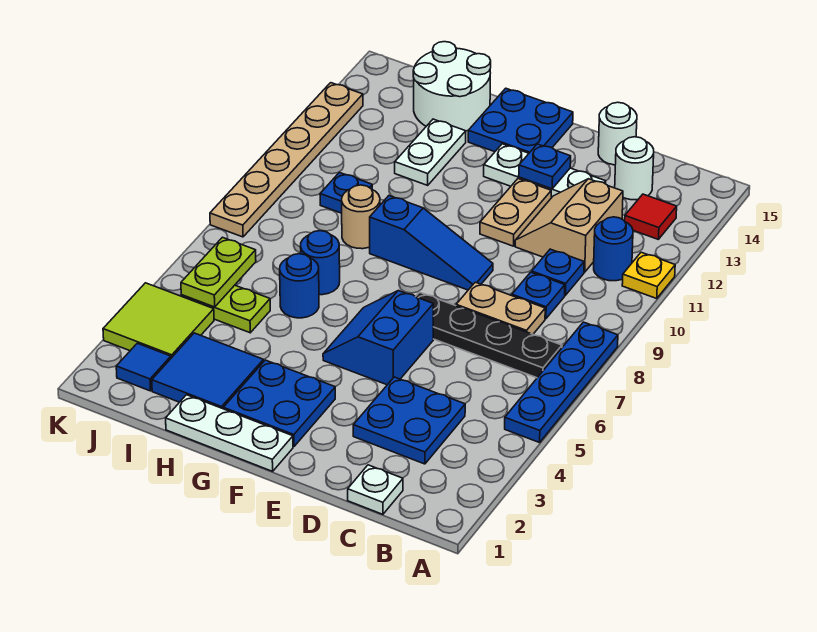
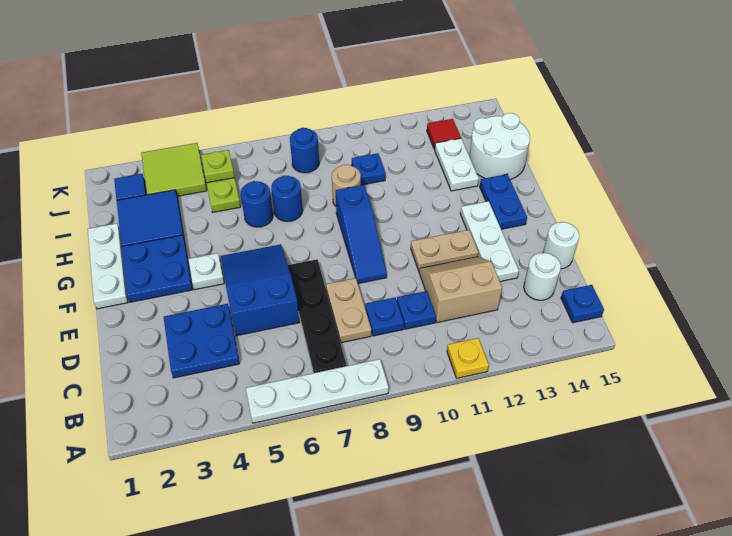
blue 1x4 plate [505,322,618,443] -> white 1x4 plate [246,359,389,423]
blue 1x1 round brick [594,217,633,281] -> blue 1x1 round brick moved to [290,128,319,173]
red 1x1 tile [625,194,677,239] -> red 1x1 tile moved to [427,119,461,149]
white 1x1 plate [348,465,403,514] -> white 1x1 plate moved to [188,253,224,290]
blue 2x2 slope [323,291,433,385] -> blue 2x3 slope [221,244,300,336]
blue 1x1 plate [519,144,571,189] -> blue 1x1 plate moved to [561,285,604,323]
blue 2x2 plate [468,88,573,153] -> blue 1x2 plate [480,174,527,229]
white 1x2 plate [395,119,466,185] -> white 1x2 plate turned to [434,138,479,191]
lime 1x2 plate [181,237,256,307] -> lime 1x1 plate [201,150,235,183]
tan 1x6 plate [210,83,363,237] -> none

